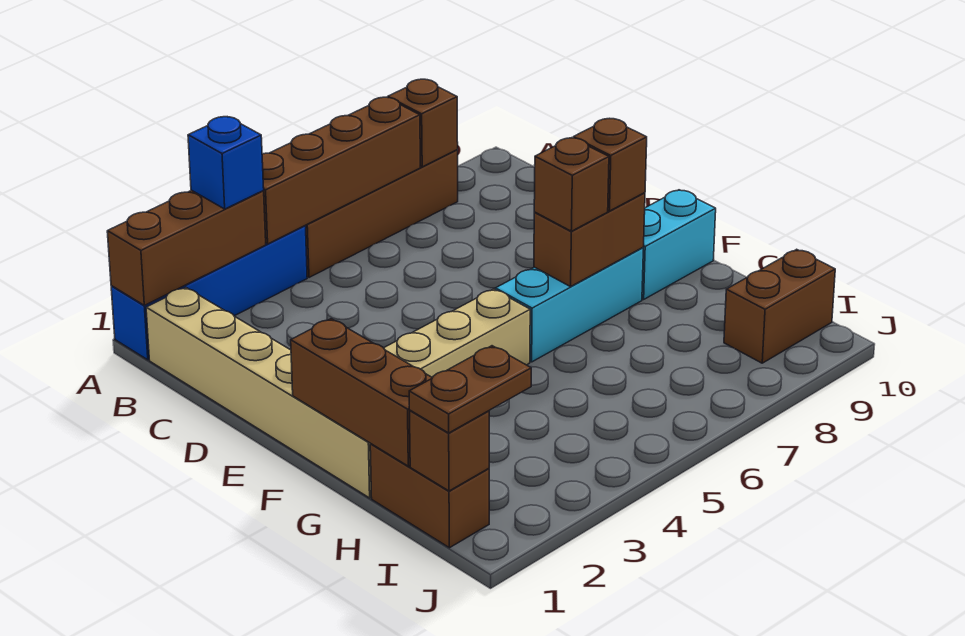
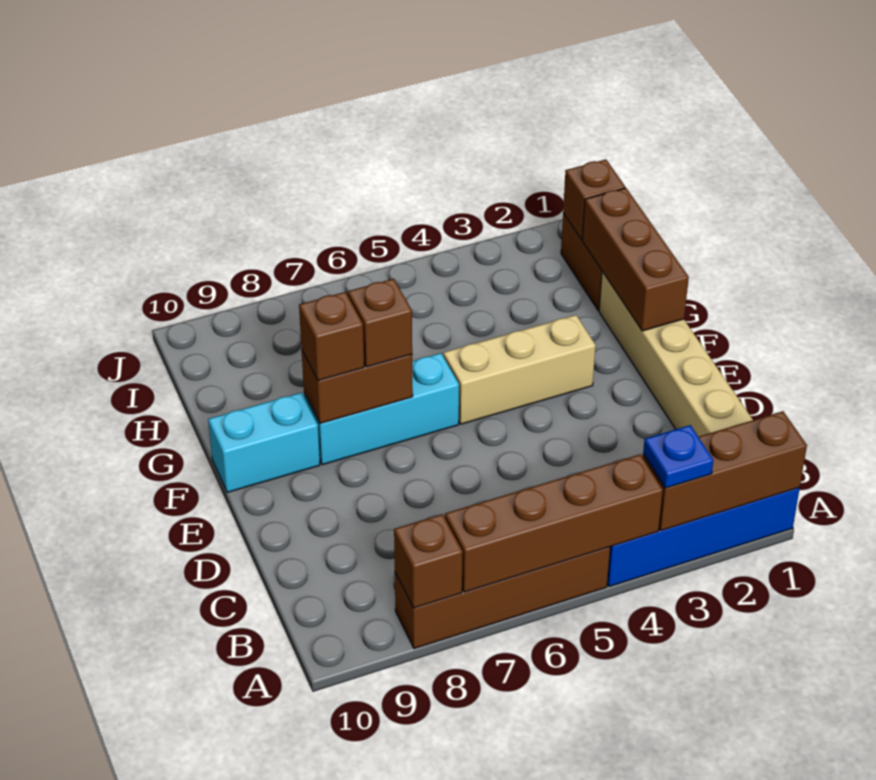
blue 1x1 brick [188,117,264,209] -> blue 1x1 plate [643,425,713,488]
brown 1x2 plate [409,346,531,433] -> none
brown 1x2 brick [724,249,835,363] -> none

